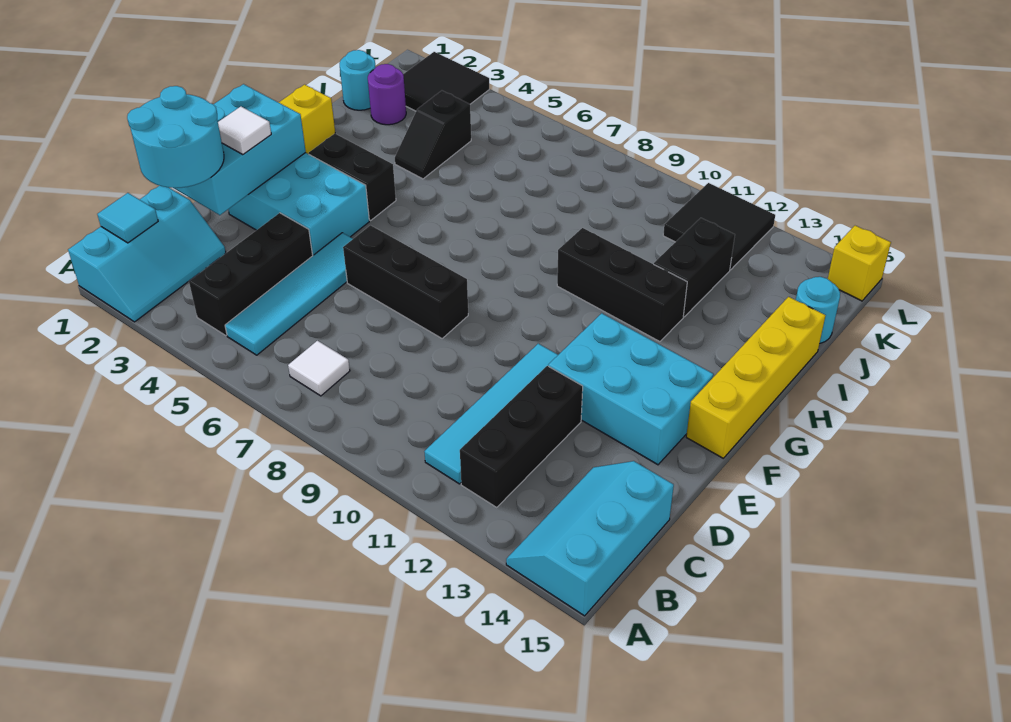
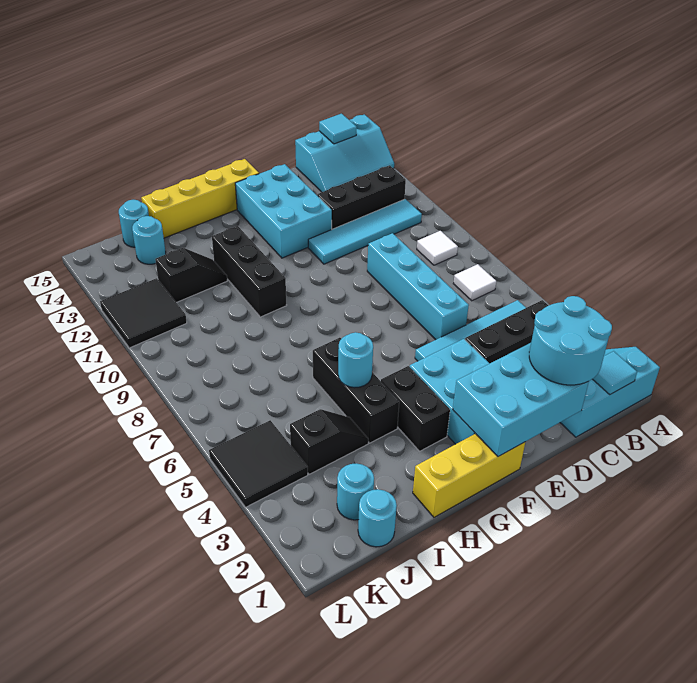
none -> cyan 1x1 tile [319,114,357,144]
none -> cyan 1x4 brick [367,233,469,340]
white 1x1 tile [218,107,271,155] -> white 1x1 tile moved to [417,231,458,265]
black 1x3 brick [343,225,468,338] -> black 1x3 brick moved to [313,338,399,443]
none -> cyan 1x1 round brick [338,332,373,388]
black 1x2 brick [654,218,735,317] -> black 1x2 slope [155,248,227,303]
purple 1x1 round brick [368,64,406,125] -> cyan 1x1 round brick [337,463,374,520]
none -> cyan 1x1 round brick [132,216,166,264]
black 2x2 tile [403,52,489,111] -> black 2x2 tile moved to [209,420,308,507]
yellow 1x1 brick [828,226,891,301] -> none

